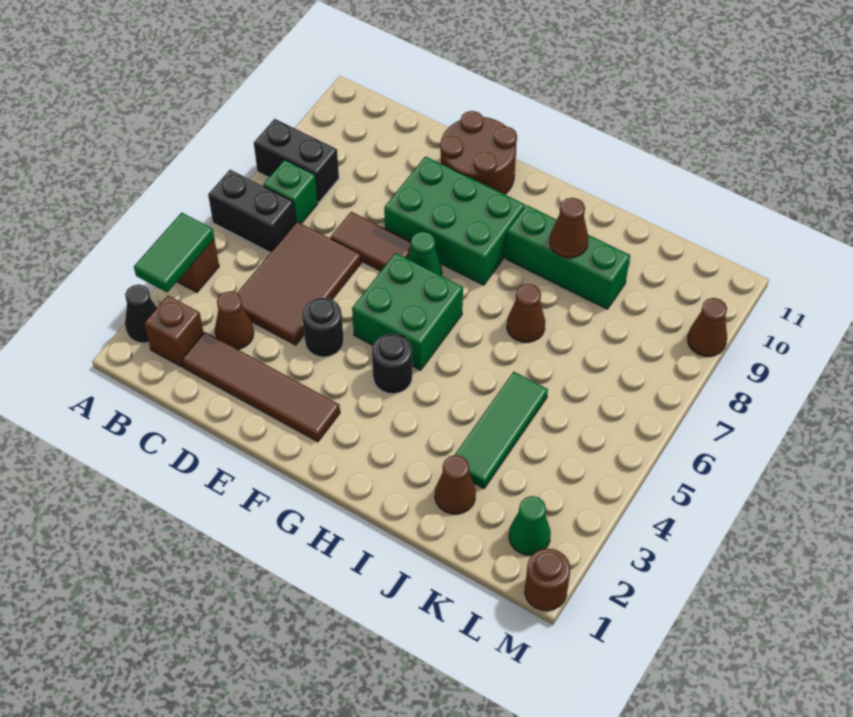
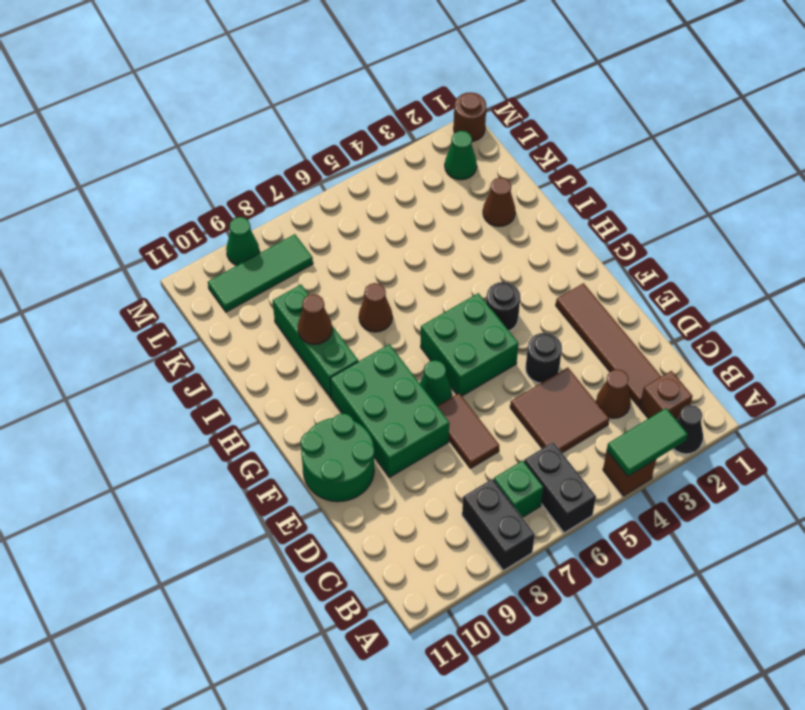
brown 2x3 tile [237,222,361,345] -> brown 2x2 tile [510,367,609,453]
brown 2x2 round brick [440,111,517,194] -> green 2x2 round brick [301,413,374,502]
green 1x3 tile [455,372,548,488] -> green 1x3 tile moved to [208,234,313,312]
brown 1x1 cone [688,298,727,357] -> green 1x1 cone [226,217,259,265]

